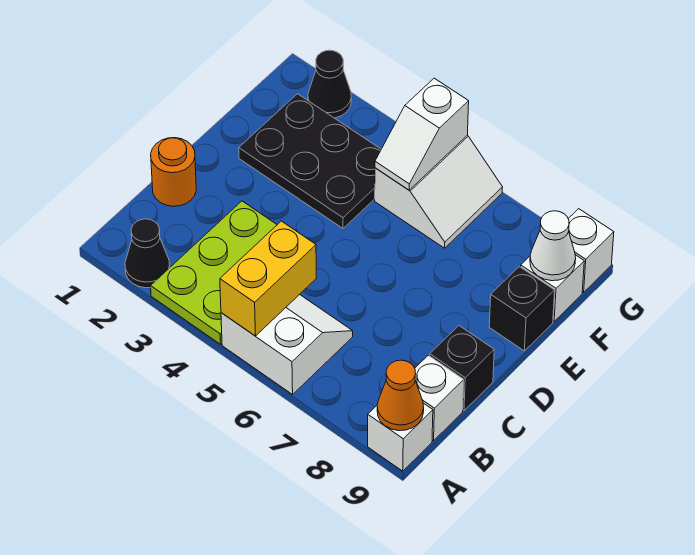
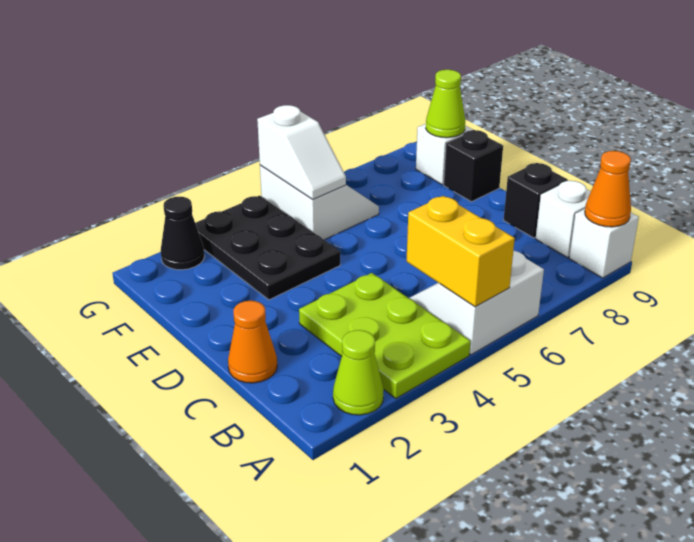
black 1x1 cone [125,219,170,288] -> lime 1x1 cone [333,330,384,415]
orange 1x1 round brick [151,138,196,206] -> orange 1x1 cone [228,301,277,383]
black 2x3 plate [239,94,381,228] -> black 2x3 plate turned to [195,196,340,300]
white 1x1 cone [530,211,576,281] -> lime 1x1 cone [426,70,465,138]
white 1x1 brick [568,209,614,292] -> none

